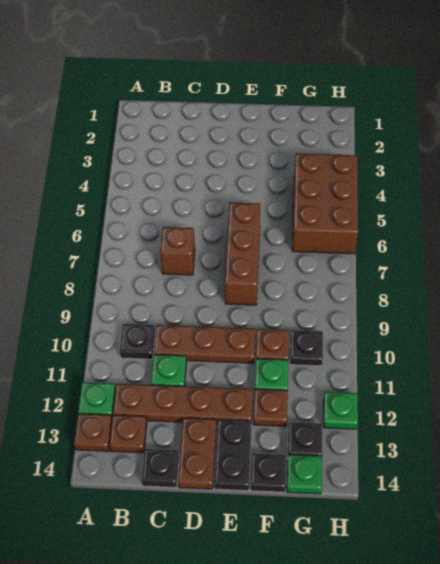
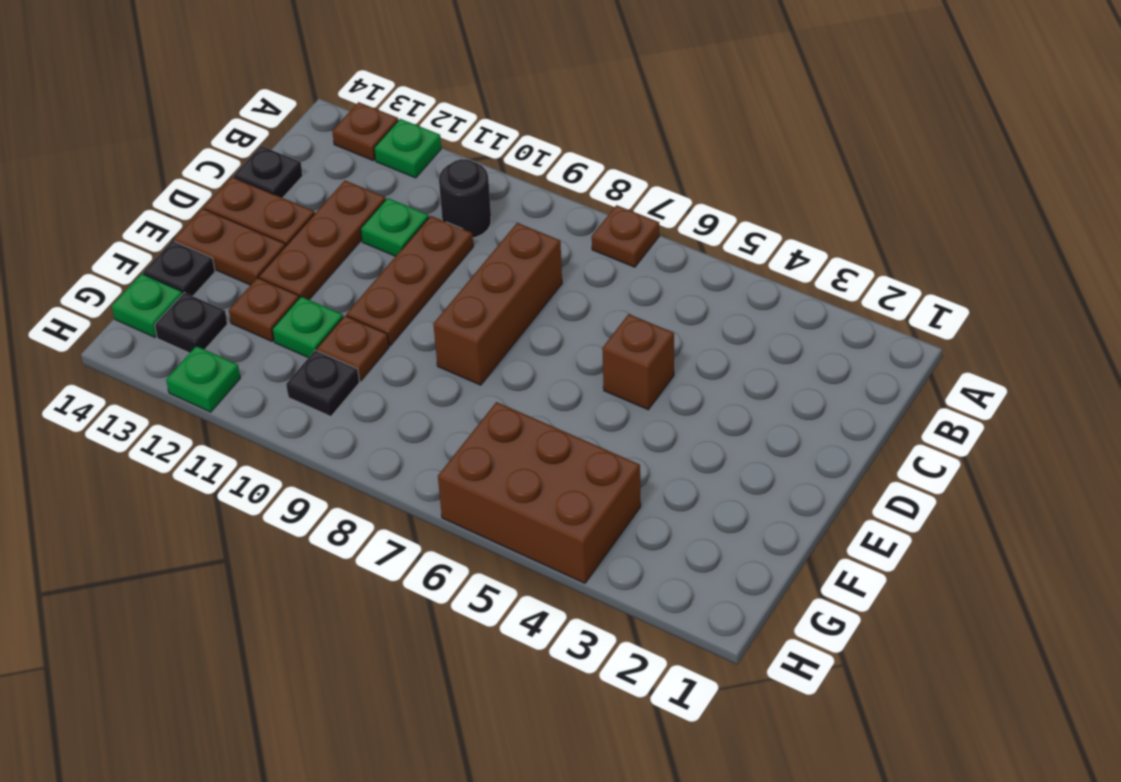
black 1x1 plate [120,324,155,359] -> black 1x1 round brick [439,159,491,238]
brown 1x4 plate [113,384,253,424] -> brown 1x3 plate [259,181,386,300]
brown 1x1 plate [109,415,147,453] -> brown 1x1 plate moved to [592,205,659,267]
brown 1x1 brick [160,227,195,275] -> brown 1x1 brick moved to [602,314,674,410]
brown 1x3 brick [225,202,260,305] -> brown 1x3 brick turned to [433,223,562,385]
black 1x2 plate [214,419,252,491] -> brown 1x2 plate [174,209,285,285]

